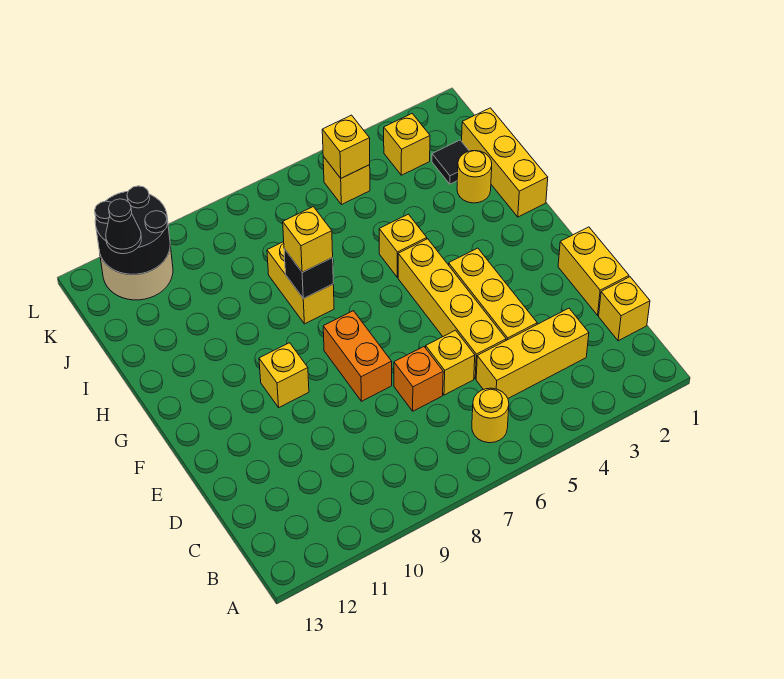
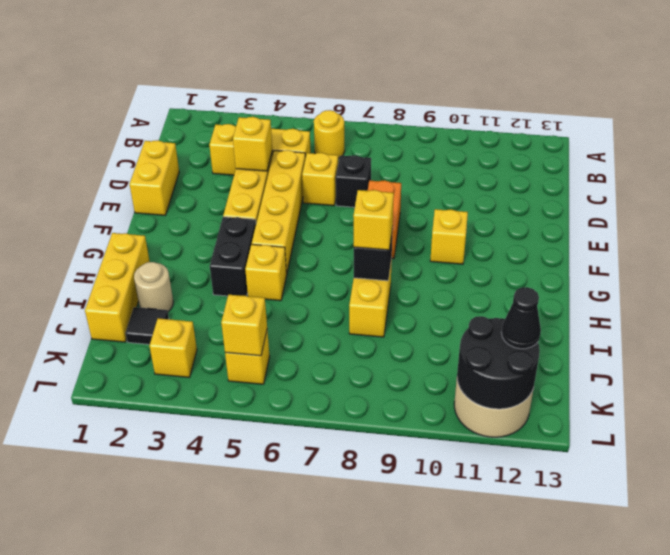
yellow 1x1 brick [599,277,650,341] -> yellow 1x1 brick moved to [233,117,272,171]
orange 1x1 brick [394,347,443,411] -> black 1x1 brick [336,155,371,207]
none -> black 1x2 brick [210,217,256,296]
yellow 1x1 round brick [457,151,492,203] -> tan 1x1 round brick [134,262,173,312]

